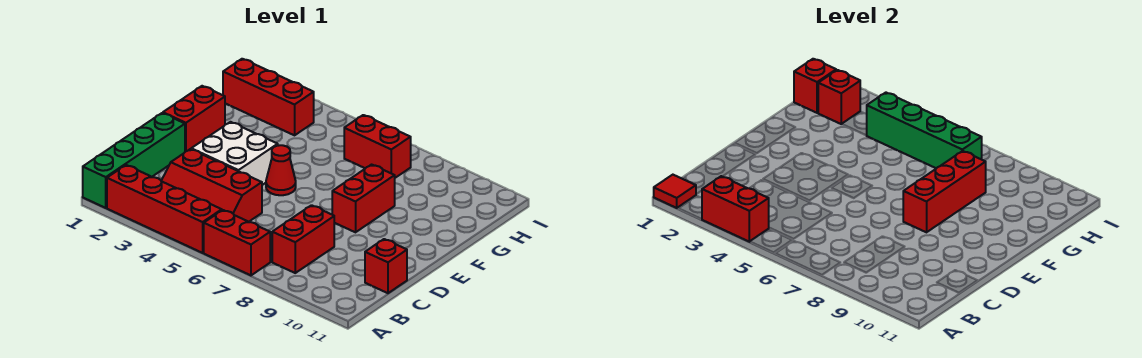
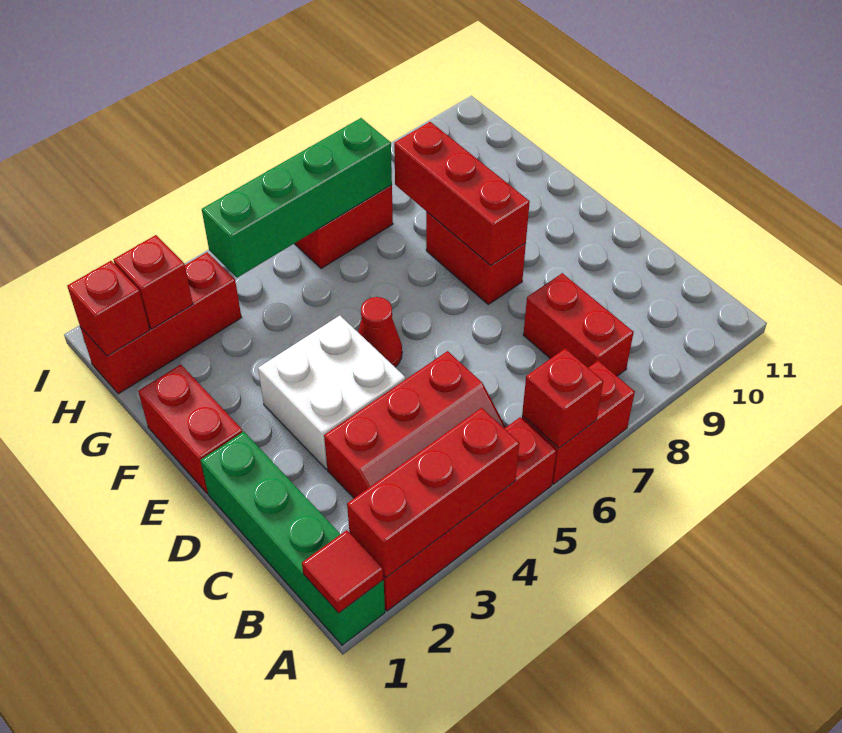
red 1x2 brick [702,176,769,242] -> red 1x3 brick [347,408,519,578]
red 1x1 brick [365,239,407,293] -> red 1x1 brick moved to [522,348,603,448]

